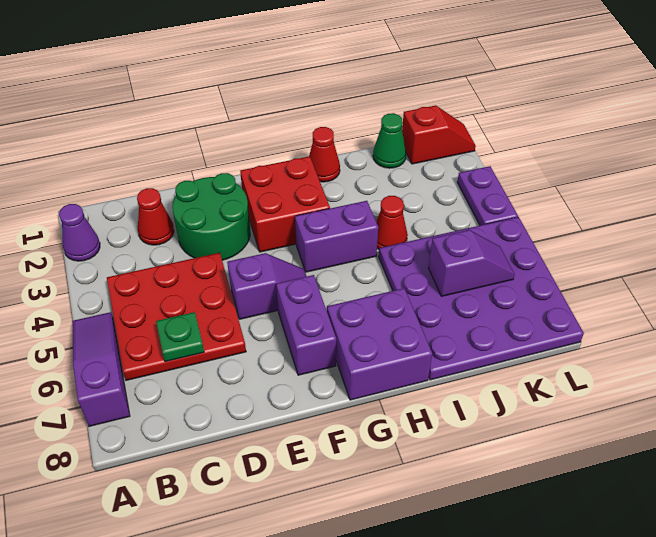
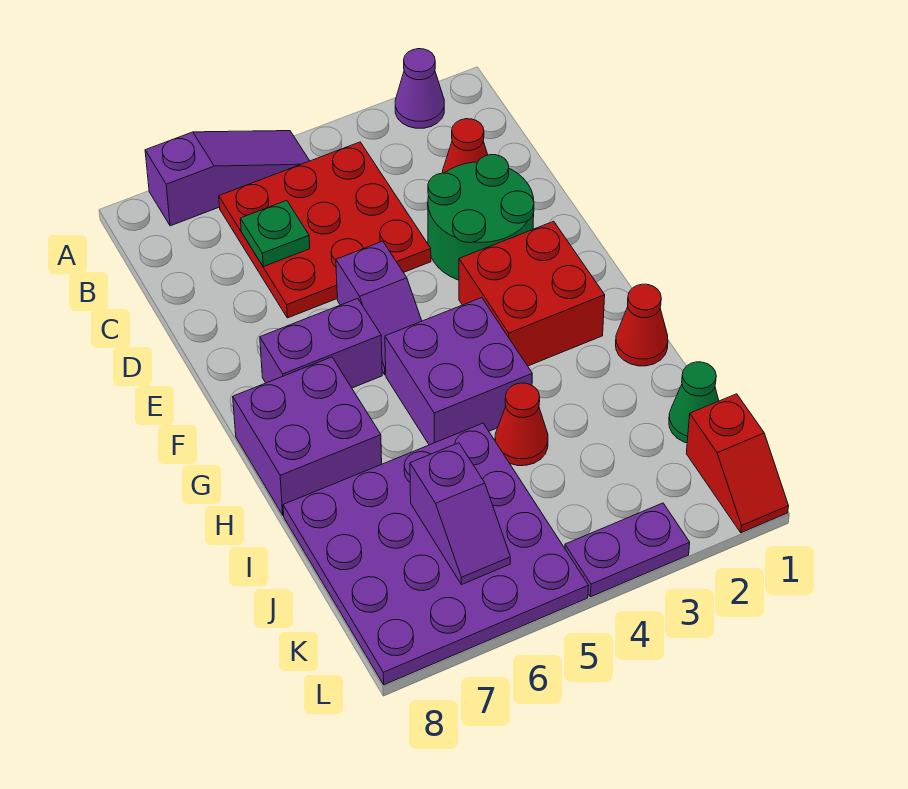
purple 1x2 brick [295,201,378,272] -> purple 2x2 brick [385,298,532,445]

